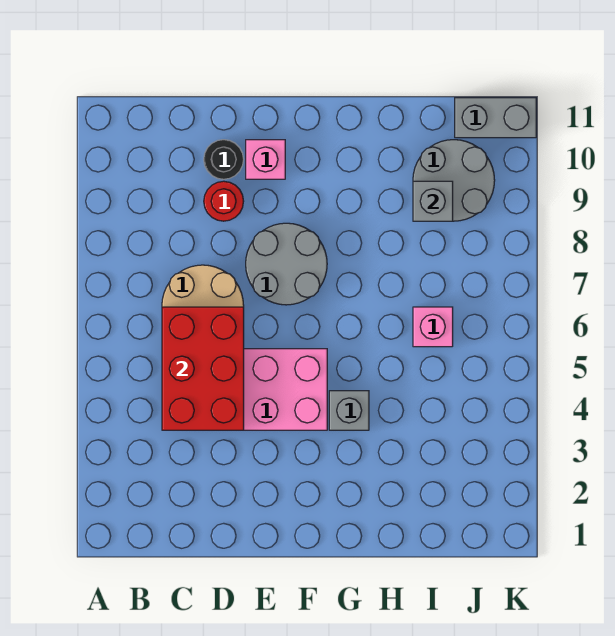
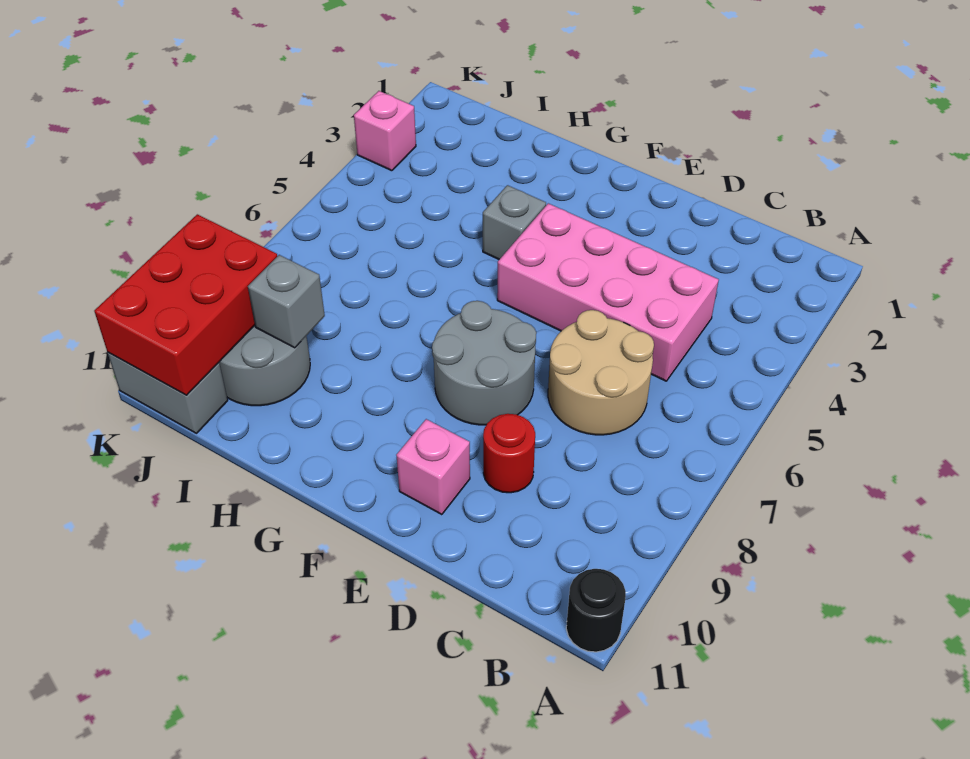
red 2x3 brick [162,307,244,430] -> red 2x3 brick moved to [94,214,277,395]
black 1x1 round brick [204,140,244,179] -> black 1x1 round brick moved to [566,569,626,652]
pink 1x1 brick [413,307,453,347] -> pink 1x1 brick moved to [354,91,416,171]

